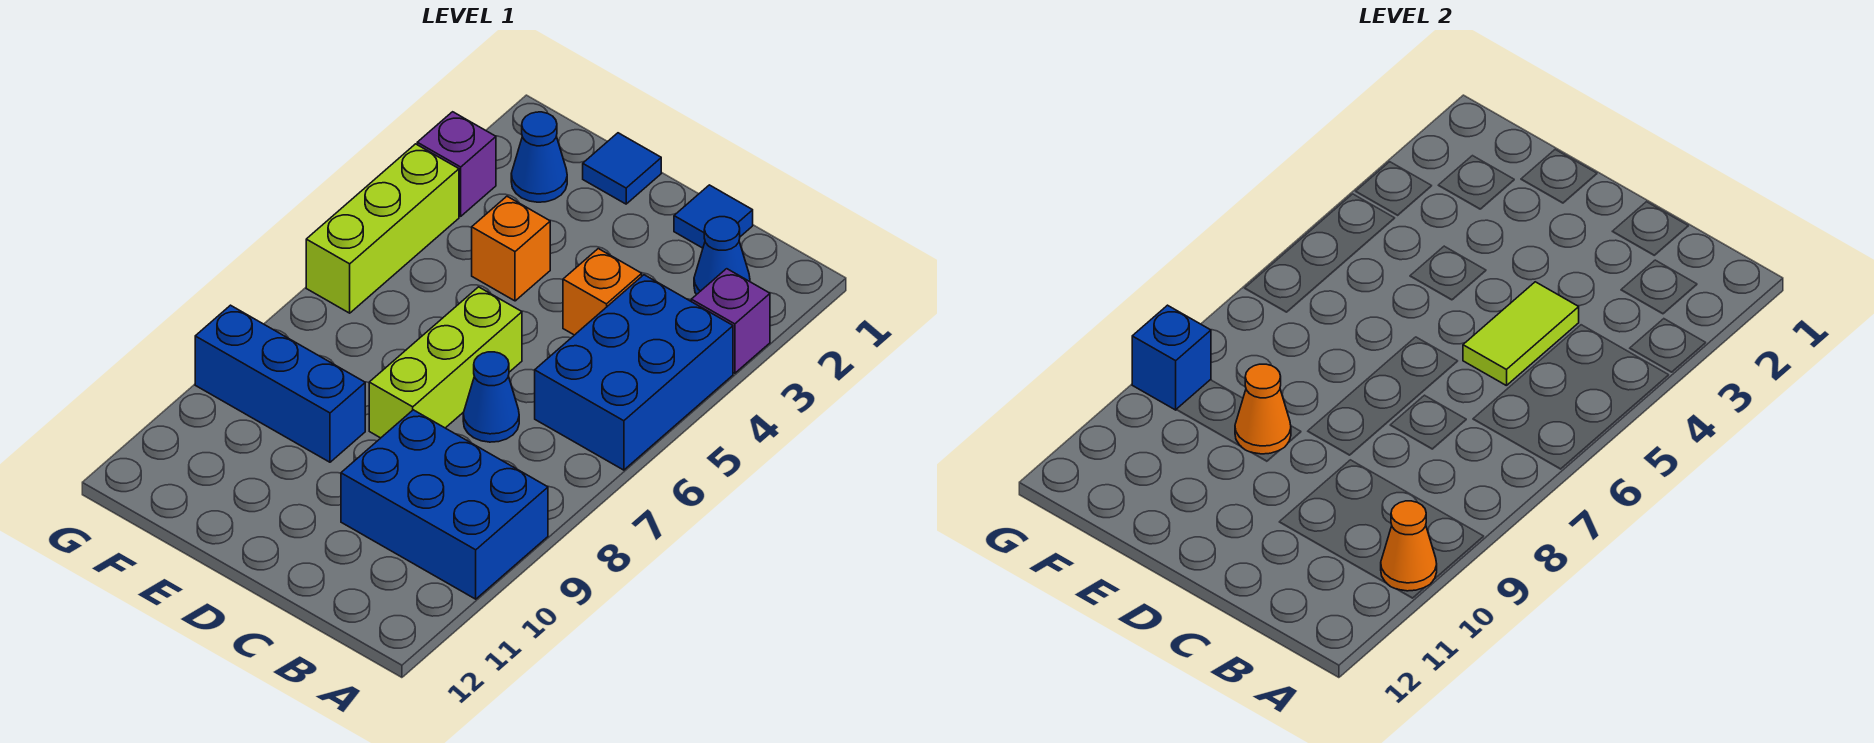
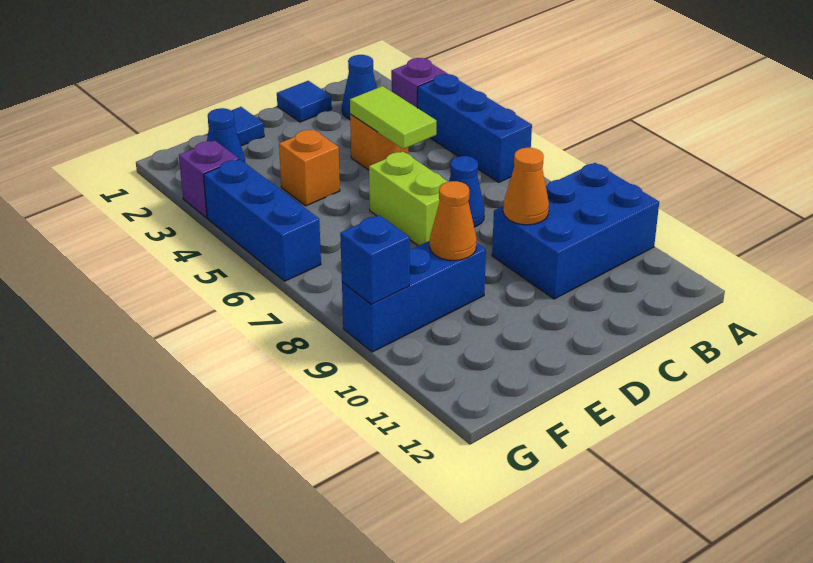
blue 2x3 brick [535,275,733,470] -> blue 1x3 brick [418,74,532,182]
orange 1x1 cone [1381,501,1437,591] -> orange 1x1 cone moved to [503,148,549,225]
lime 1x3 brick [369,287,522,438] -> lime 1x2 brick [369,152,448,246]
lime 1x3 brick [306,144,459,313] -> blue 1x3 brick [204,159,321,281]

